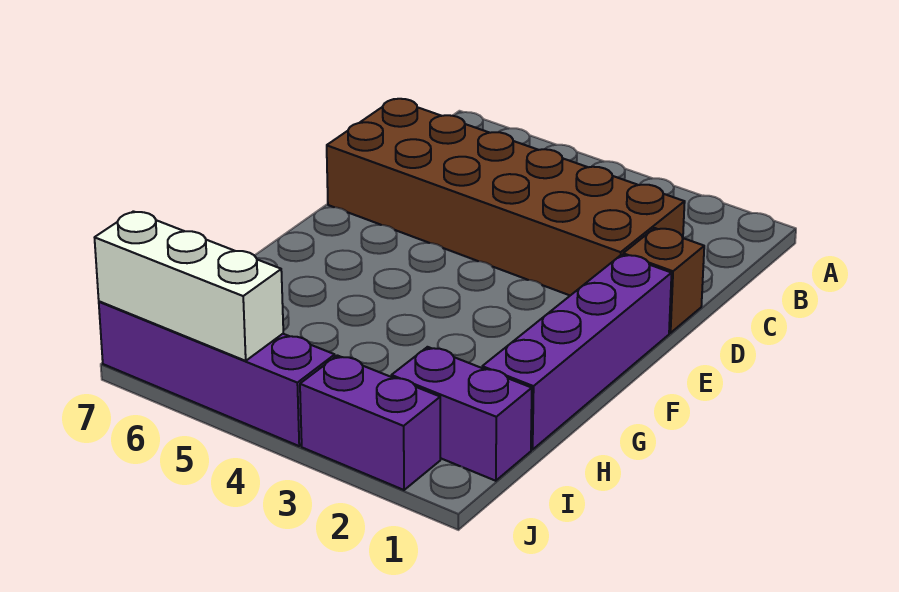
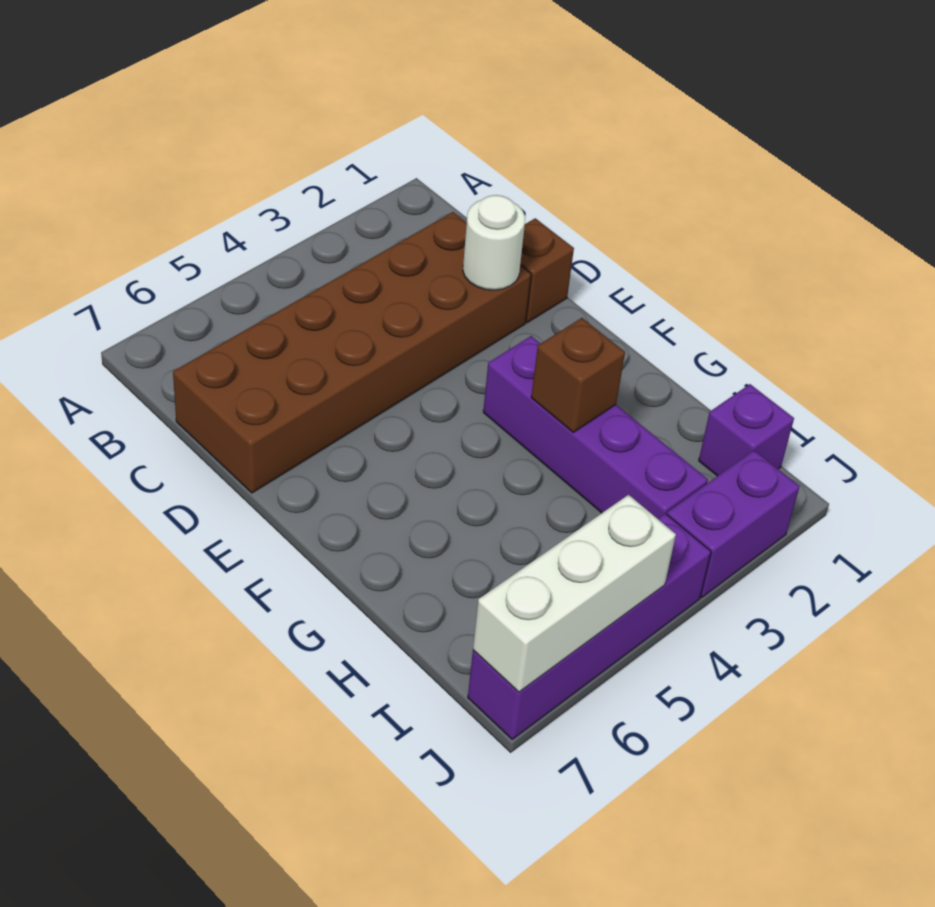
none -> white 1x1 round brick [463,195,525,290]
purple 1x4 brick [482,255,672,450] -> purple 1x4 brick moved to [483,336,708,519]
none -> brown 1x1 brick [531,318,625,432]
purple 1x2 brick [391,347,532,481] -> purple 1x1 brick [699,384,794,476]

